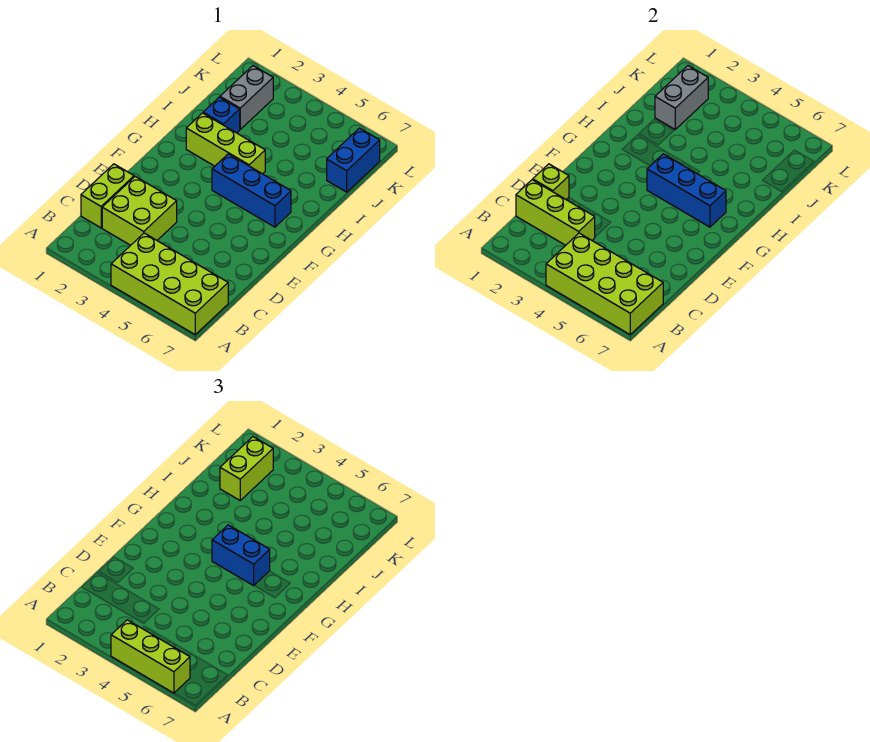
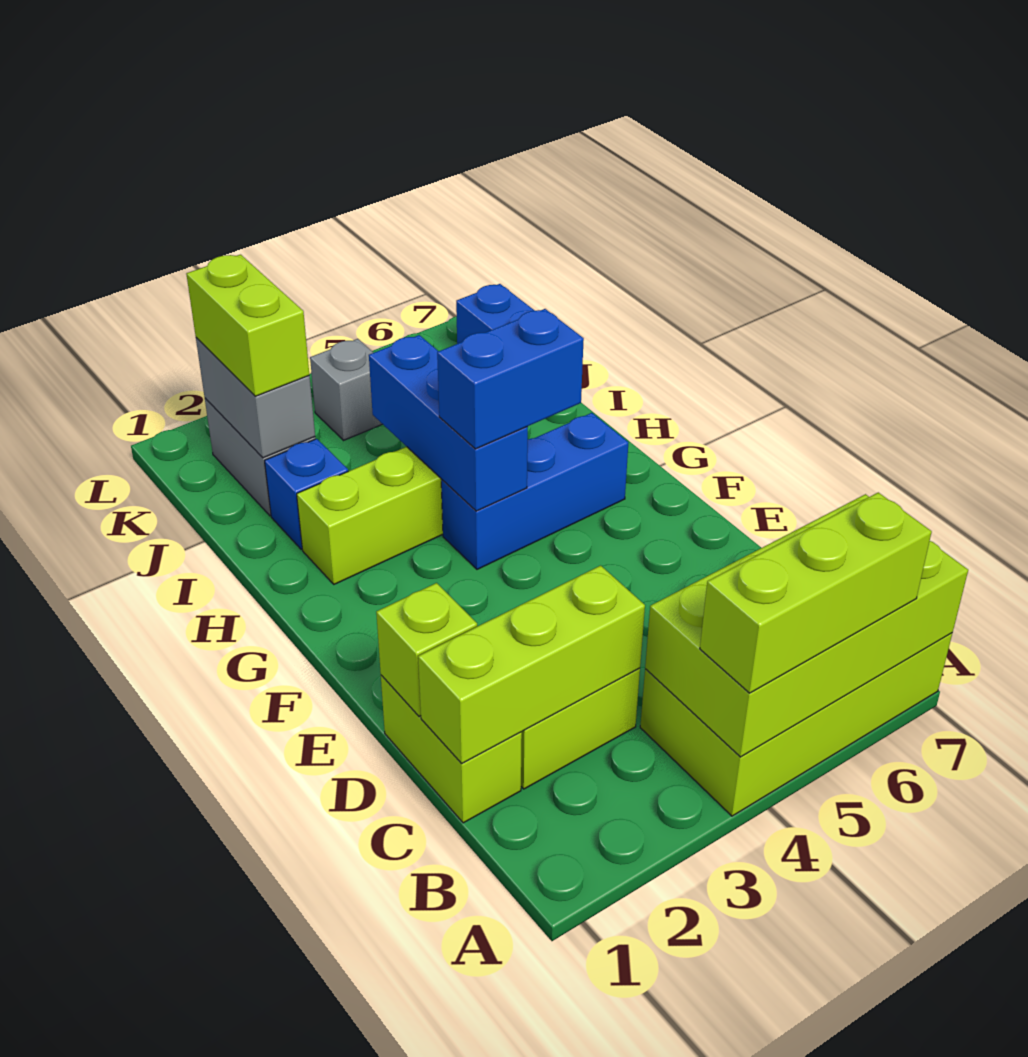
blue 1x3 brick [647,154,726,227] -> blue 1x3 brick turned to [369,335,528,511]
none -> grey 1x1 brick [310,339,382,440]

